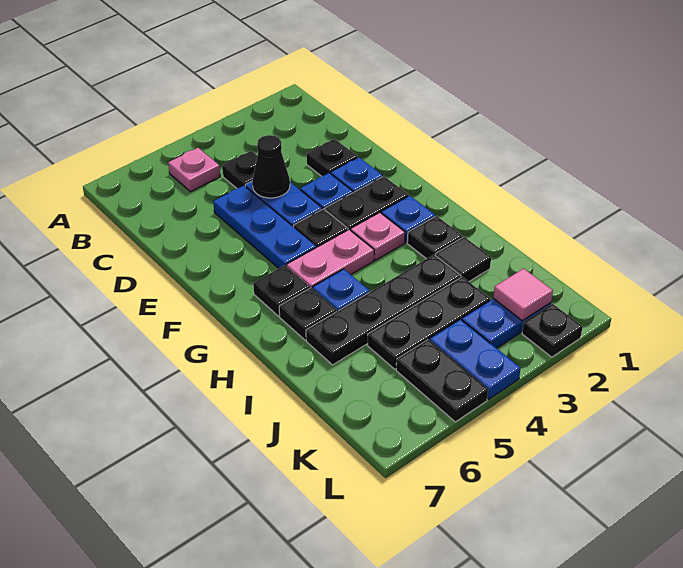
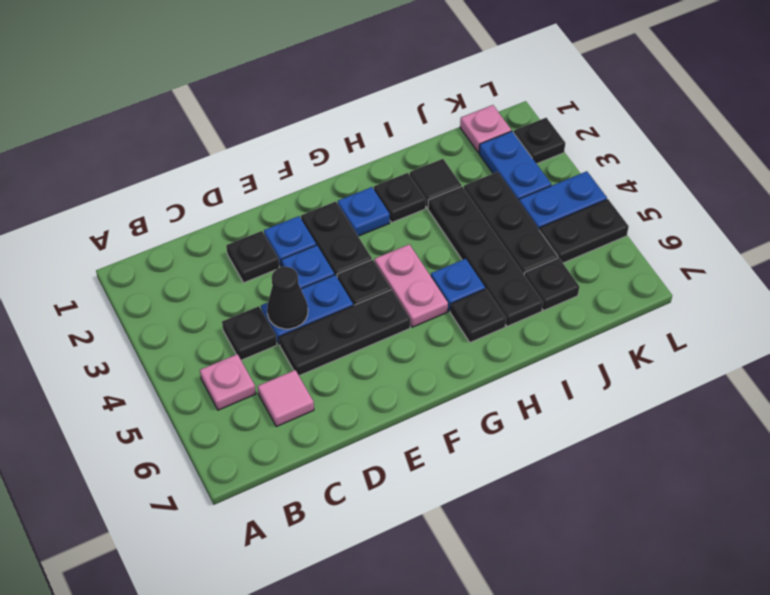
blue 1x3 plate [213,186,316,268] -> black 1x3 plate [279,290,411,376]
pink 1x1 plate [351,213,405,260] -> pink 1x1 plate moved to [460,105,511,153]
black 1x1 plate [253,265,310,316] -> black 1x1 plate moved to [524,258,579,310]
pink 1x1 tile [493,268,553,321] -> pink 1x1 tile moved to [258,370,314,427]

